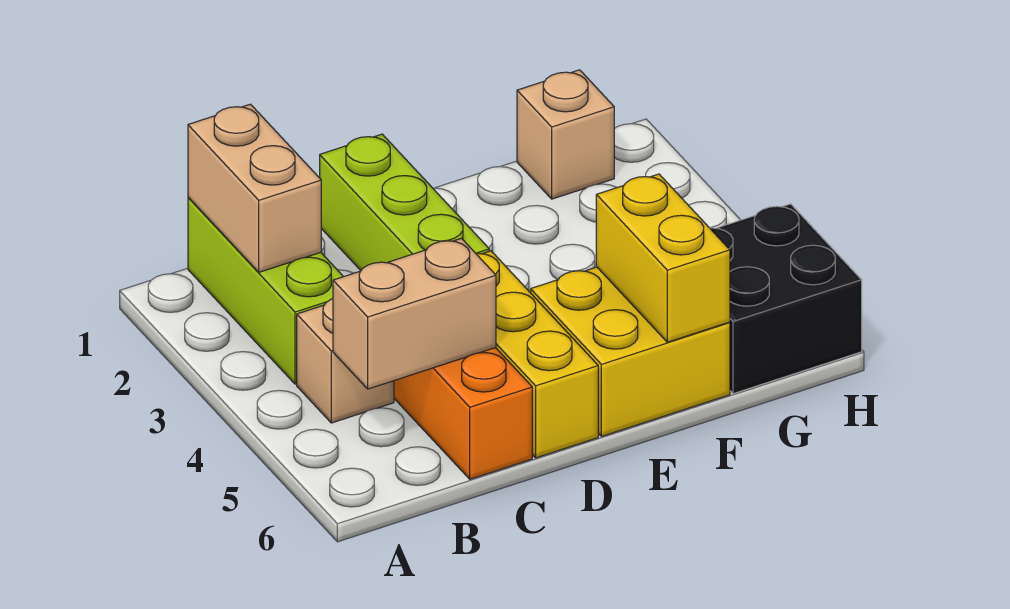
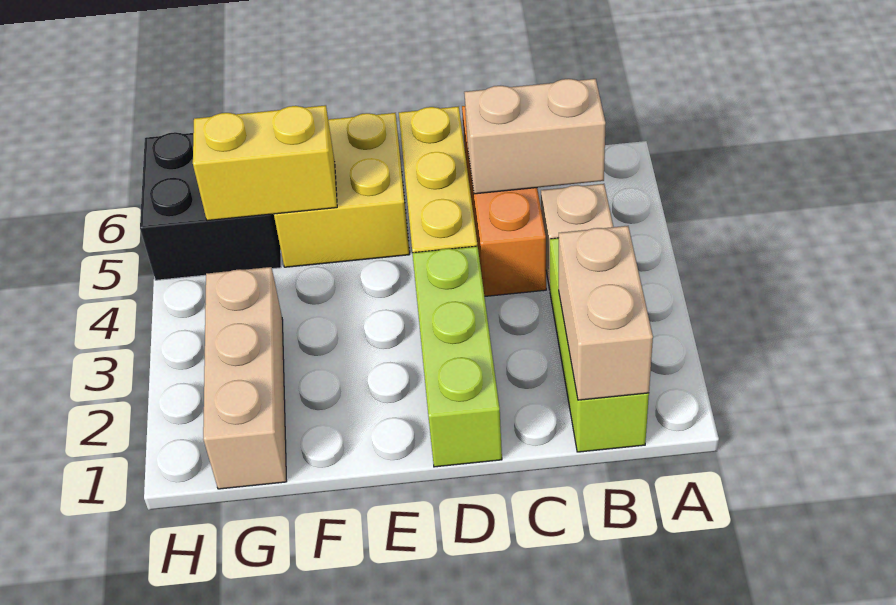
yellow 1x2 brick [596,174,730,342] -> yellow 1x2 brick turned to [193,105,337,221]
tan 1x1 brick [517,70,614,199] -> tan 1x3 brick [203,267,287,489]

